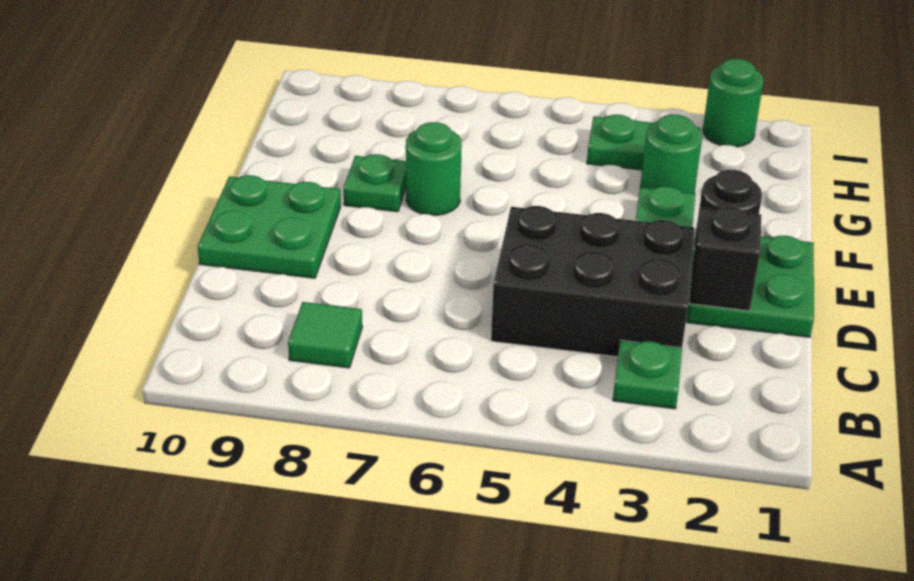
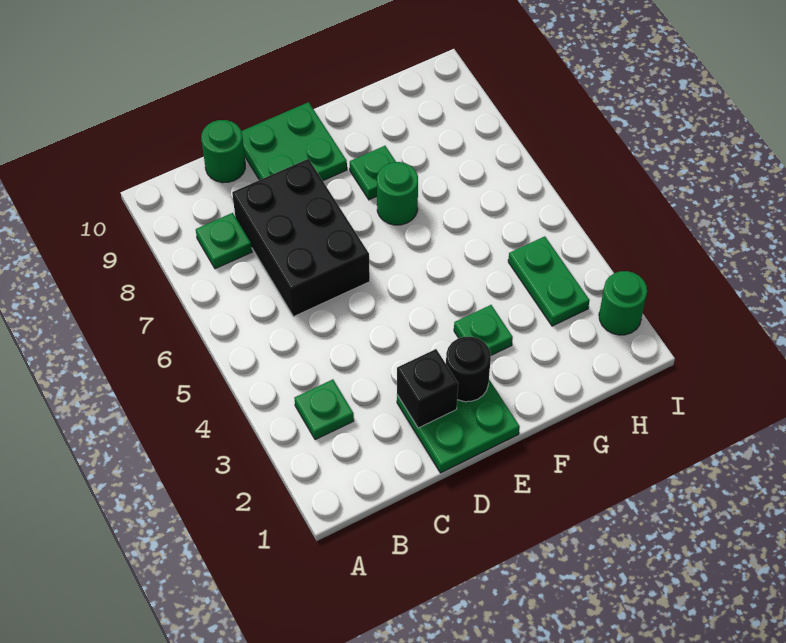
green 1x1 tile [288,302,362,368] -> green 1x1 plate [196,213,252,269]
black 2x3 brick [491,206,695,357] -> black 2x3 brick moved to [232,159,370,317]
green 1x1 round brick [640,114,702,193] -> green 1x1 round brick moved to [201,120,245,183]

